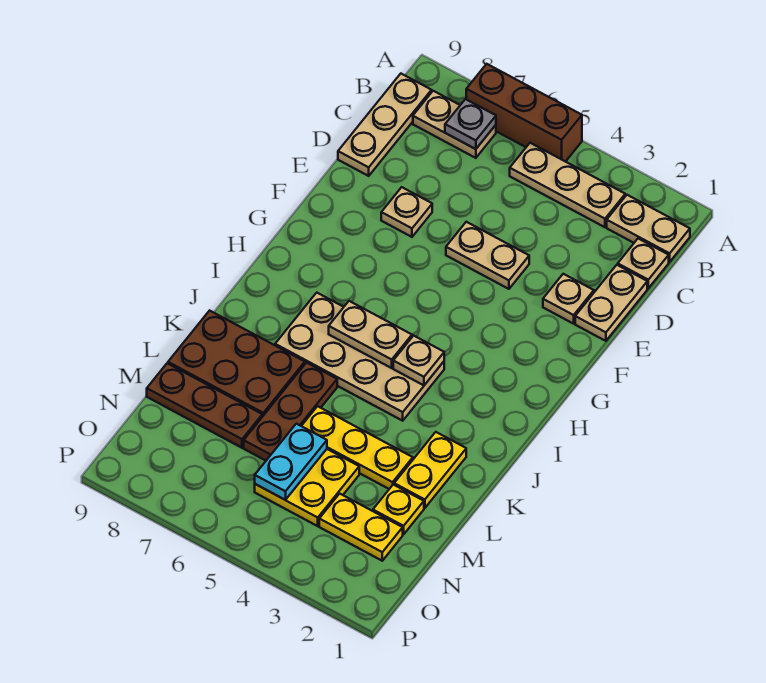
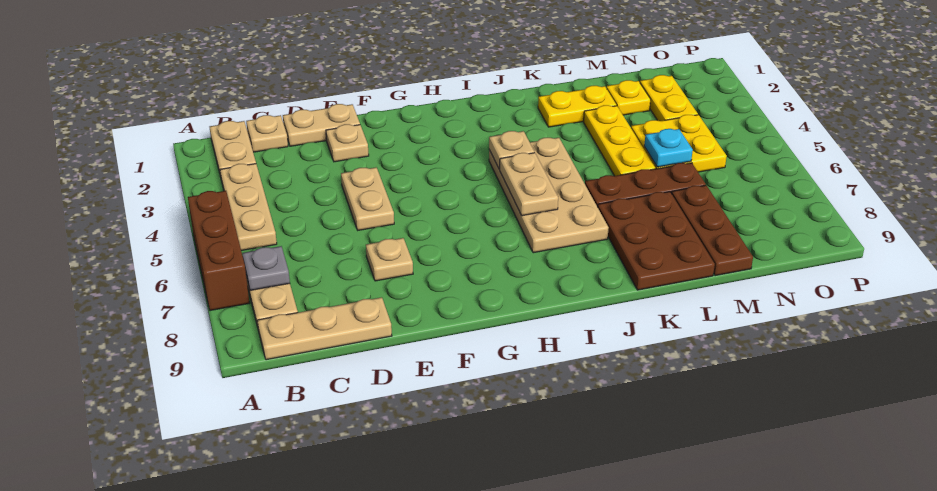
cyan 1x2 plate [255,424,327,500] -> cyan 1x1 plate [644,129,693,167]

